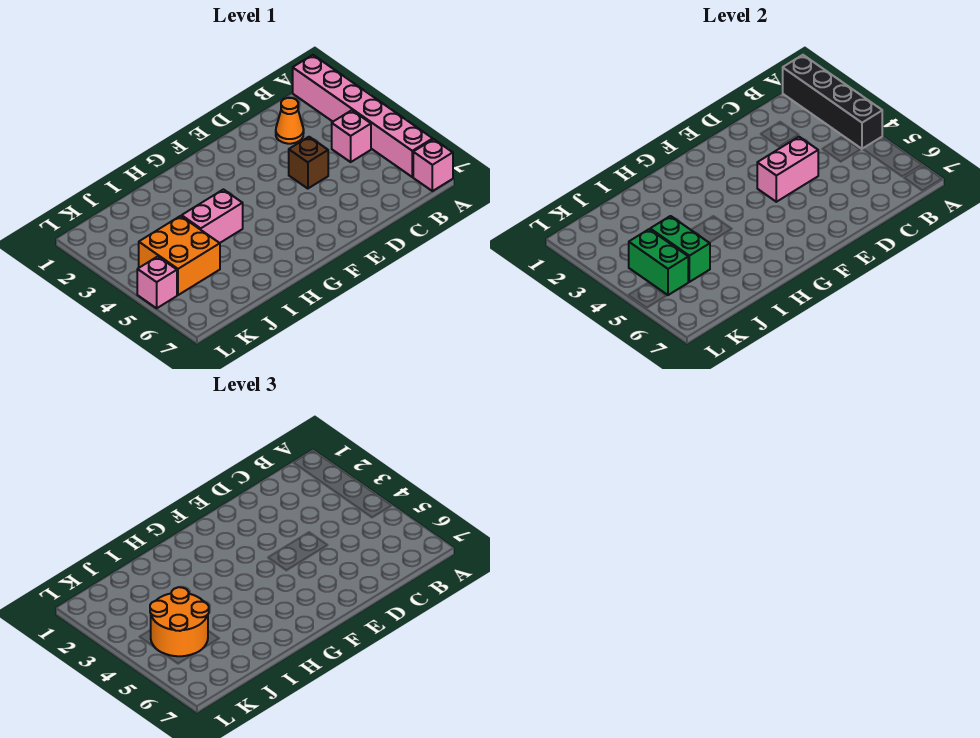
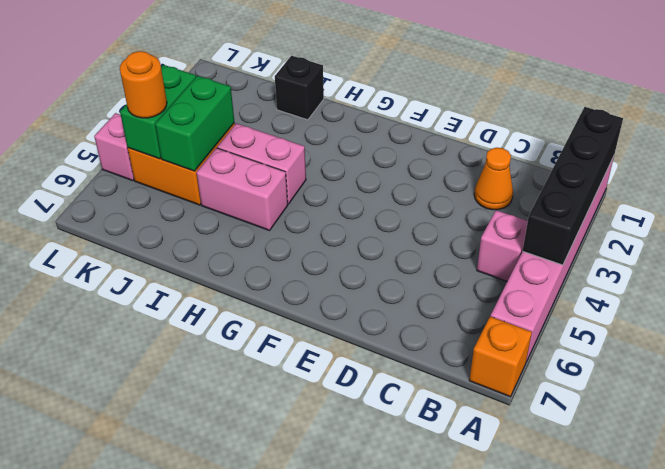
pink 1x1 brick [413,139,453,191] -> orange 1x1 brick [469,316,532,397]
brown 1x1 brick [289,137,328,189] -> none
pink 1x2 brick [757,137,818,202] -> pink 1x2 brick moved to [197,148,288,231]
none -> black 1x1 brick [275,56,324,120]
orange 2x2 round brick [150,587,209,656] -> orange 1x1 round brick [120,51,167,118]

